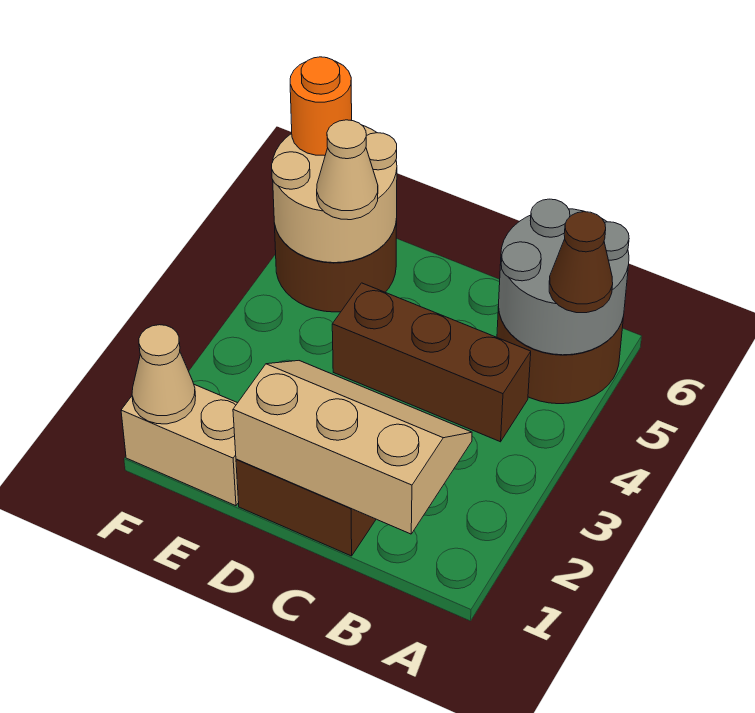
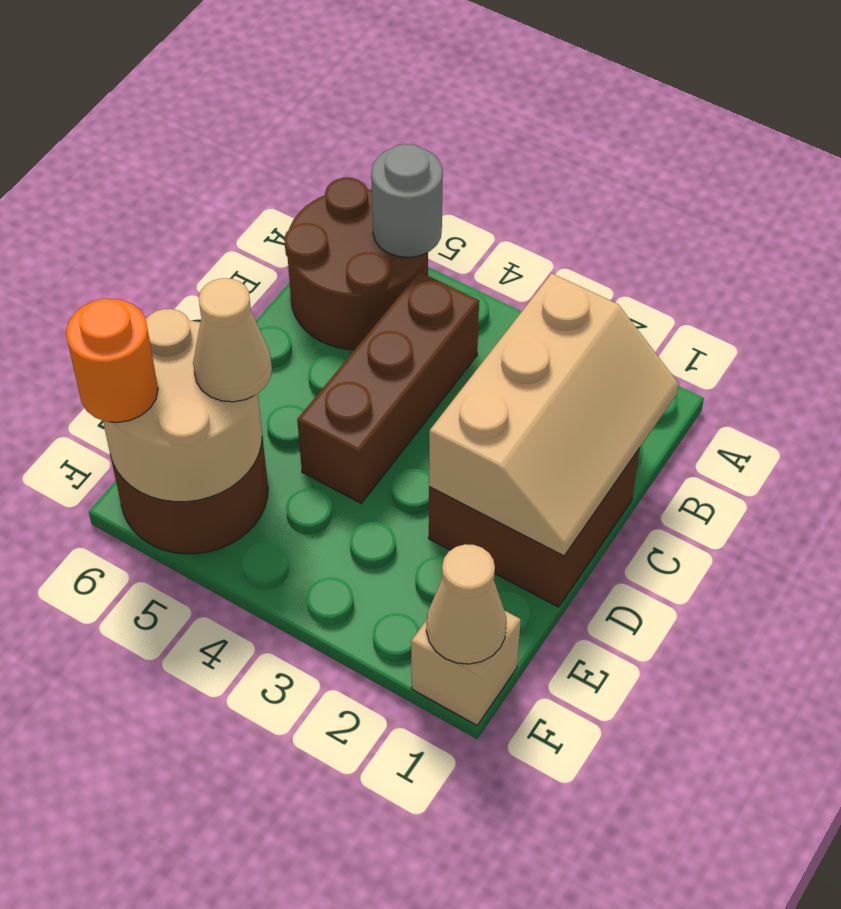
grey 2x2 round brick [499,199,629,355] -> grey 1x1 round brick [371,144,443,257]
brown 1x1 cone [549,212,613,313] -> none
tan 2x3 slope [233,361,472,534] -> tan 2x3 slope turned to [429,273,679,556]
tan 1x2 brick [121,385,239,506] -> tan 1x1 brick [411,611,521,725]

